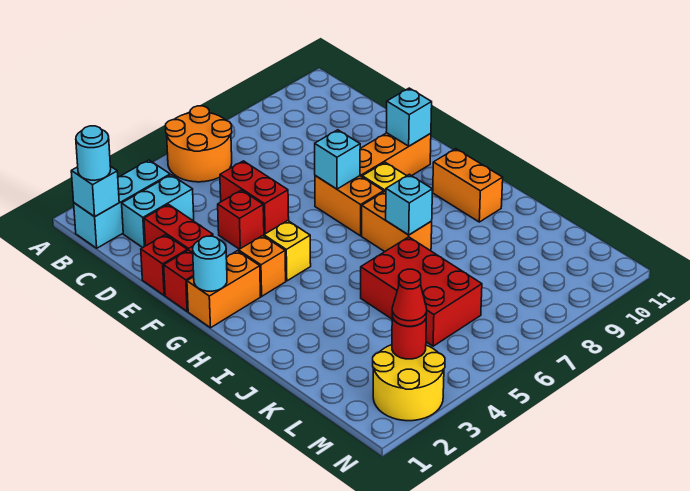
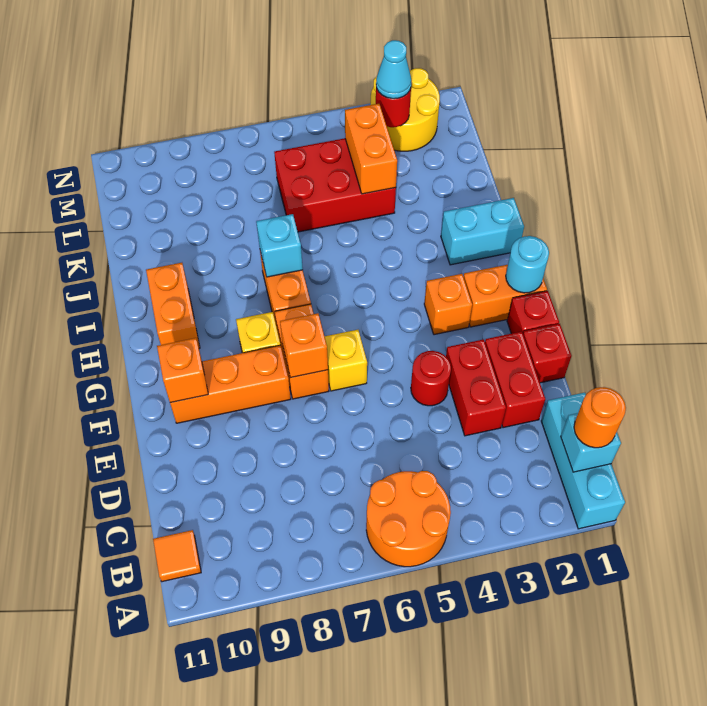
cyan 1x3 brick [74,160,170,248] -> cyan 1x3 brick turned to [541,393,625,529]
cyan 1x1 round brick [76,126,111,180] -> orange 1x1 round brick [574,387,626,448]
none -> orange 1x1 tile [153,530,201,582]
cyan 1x2 brick [122,175,194,248] -> cyan 1x2 brick moved to [441,198,524,265]
red 1x2 brick [220,161,289,234] -> red 1x2 brick moved to [446,339,506,436]
red 1x1 brick [218,190,264,249] -> red 1x1 round brick [411,351,451,406]
cyan 1x1 brick [315,130,360,189] -> orange 1x1 brick [280,313,328,378]
cyan 1x1 brick [386,88,432,146] -> orange 1x1 brick [157,338,208,403]
yellow 1x1 brick [264,221,311,281] -> yellow 1x1 brick moved to [325,330,367,391]
red 2x3 brick [361,237,482,346] -> red 2x3 brick turned to [274,138,396,232]
none -> orange 1x2 brick [345,104,397,194]
red 1x1 cone [392,269,427,326] -> cyan 1x1 cone [376,40,411,99]

